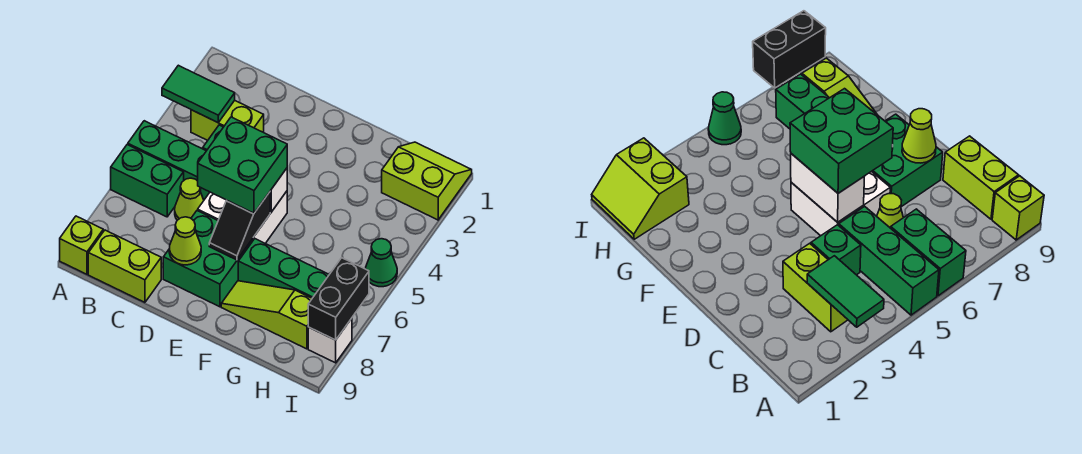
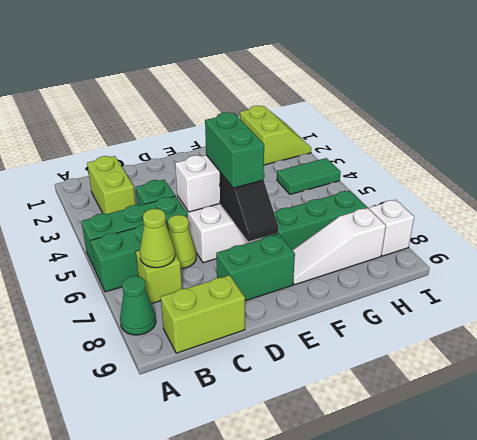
green 1x2 tile [162,65,235,123] -> green 1x2 tile moved to [277,158,341,194]
lime 1x1 brick [60,216,103,274] -> lime 1x1 brick moved to [136,250,182,304]
lime 1x2 brick [191,100,264,140] -> lime 1x2 brick turned to [87,156,136,214]
green 2x2 brick [198,117,287,213] -> green 1x2 brick [205,112,264,188]
green 2x2 brick [163,211,253,307] -> green 1x2 brick [216,234,295,301]
lime 1x1 cone [169,217,201,265] -> lime 1x1 cone moved to [140,209,175,268]
lime 1x3 slope [221,281,312,349] -> white 1x3 slope [293,208,386,285]
lime 2x2 slope [382,142,472,220] -> lime 2x2 slope turned to [240,106,311,165]
green 1x1 cone [366,239,397,287] -> green 1x1 cone moved to [120,276,156,335]
black 1x2 brick [308,258,369,340] -> none

